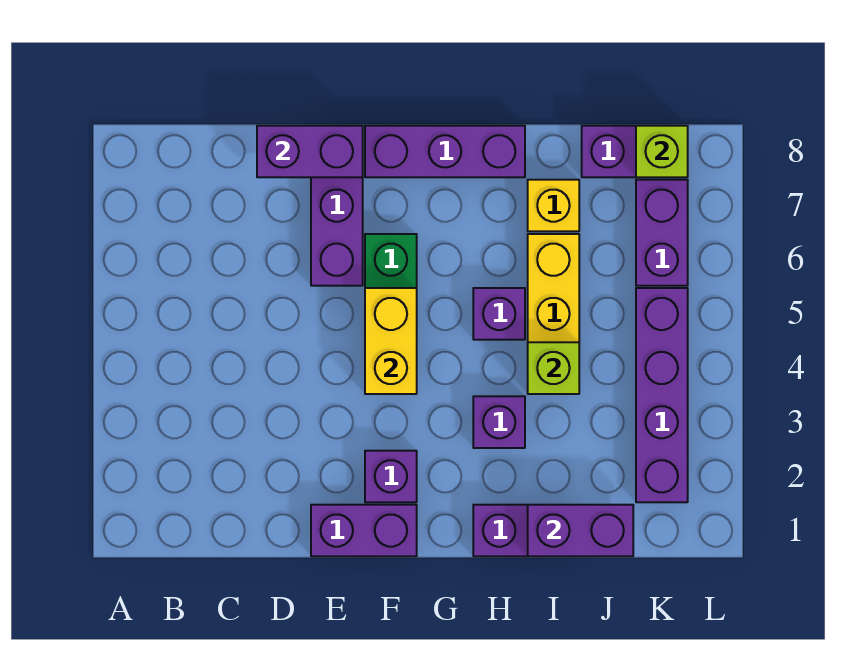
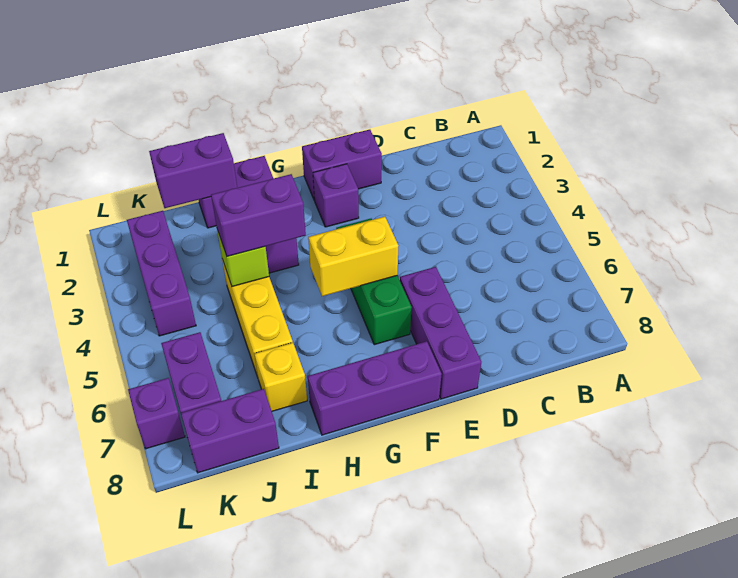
purple 1x2 brick [257,126,363,177] -> purple 1x2 brick moved to [211,174,306,256]
yellow 1x2 brick [365,288,417,394] -> yellow 1x2 brick turned to [308,217,398,296]
purple 1x1 brick [473,288,525,340] -> purple 1x1 brick moved to [128,378,185,449]
purple 1x4 brick [636,288,688,502] -> purple 1x3 brick [127,211,196,336]
lime 1x1 brick [636,126,688,177] -> none

